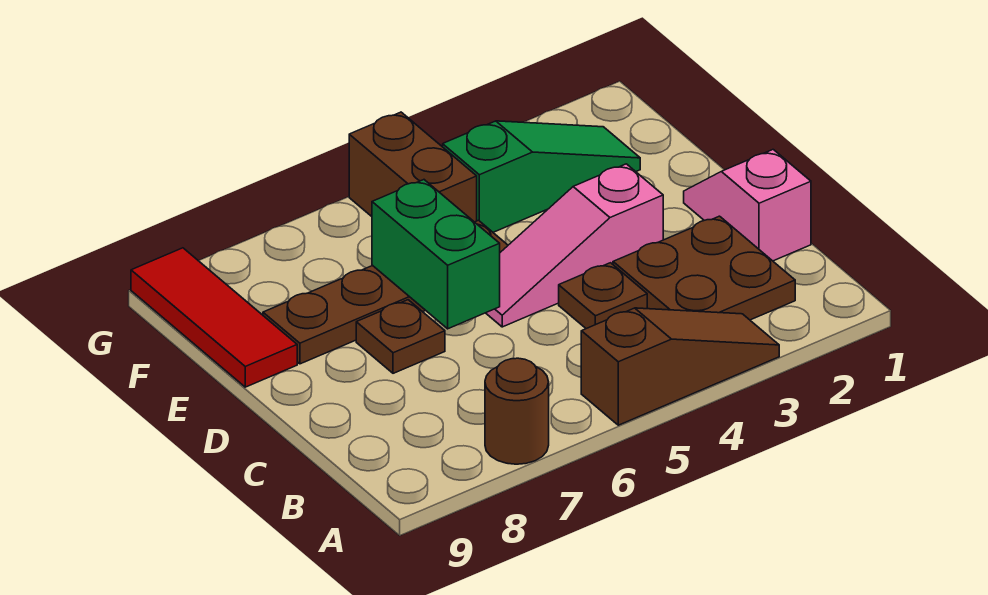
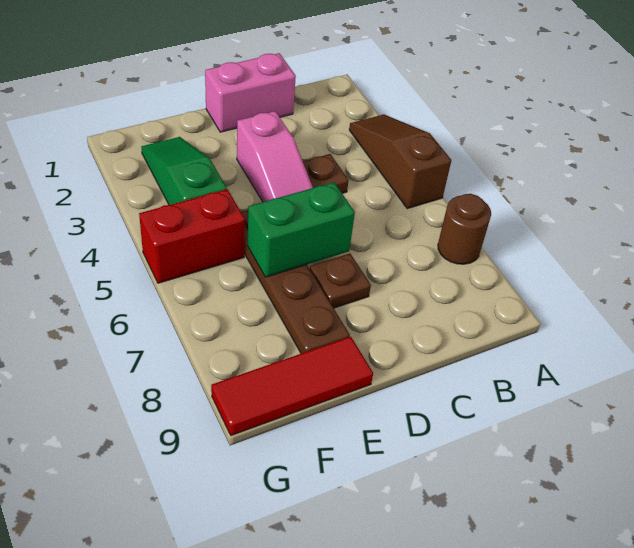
brown 2x2 plate [613,216,795,320] -> none
pink 1x2 slope [684,150,811,261] -> pink 1x2 brick [205,53,296,132]
brown 1x2 brick [349,112,477,222] -> red 1x2 brick [139,189,245,283]

